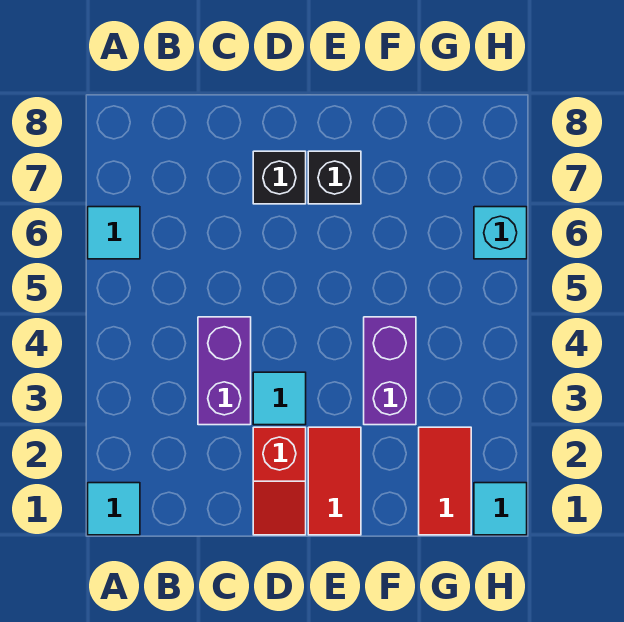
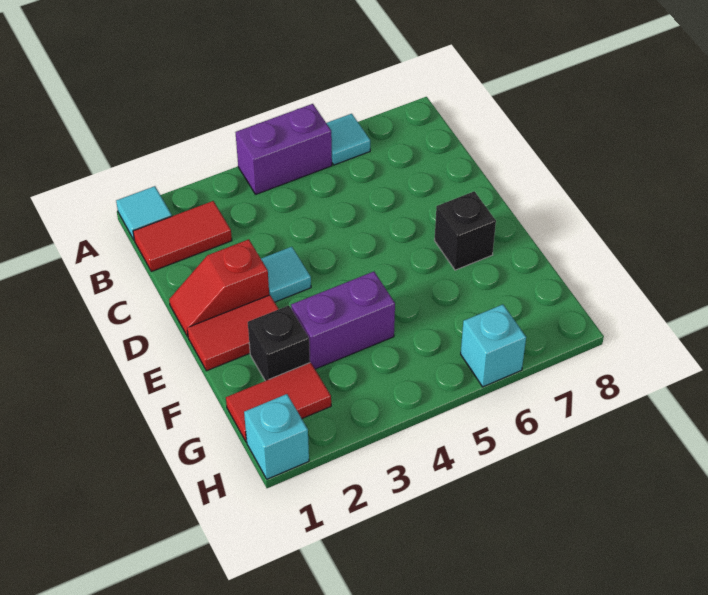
none -> red 1x2 tile [133,201,232,272]
purple 1x2 brick [198,317,251,425] -> purple 1x2 brick moved to [235,104,332,194]
black 1x1 brick [253,151,306,204] -> black 1x1 brick moved to [248,305,310,381]
cyan 1x1 tile [474,483,527,535] -> cyan 1x1 brick [244,394,309,479]

